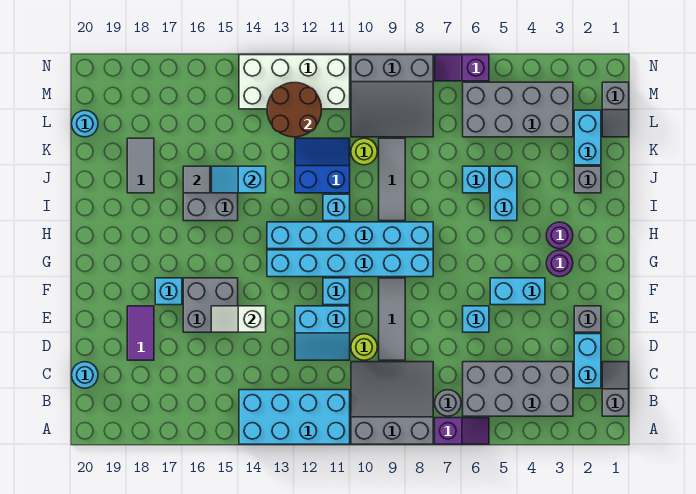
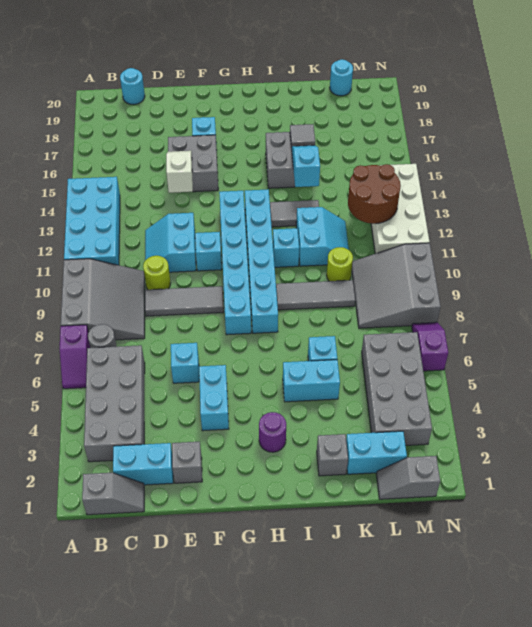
purple 1x2 tile [127,306,154,360] -> none
purple 1x1 round brick [546,250,573,277] -> none
blue 2x2 slope [295,138,350,193] -> cyan 2x2 slope [296,207,349,266]
grey 1x2 tile [127,138,154,193] -> grey 1x2 tile moved to [270,200,319,227]

